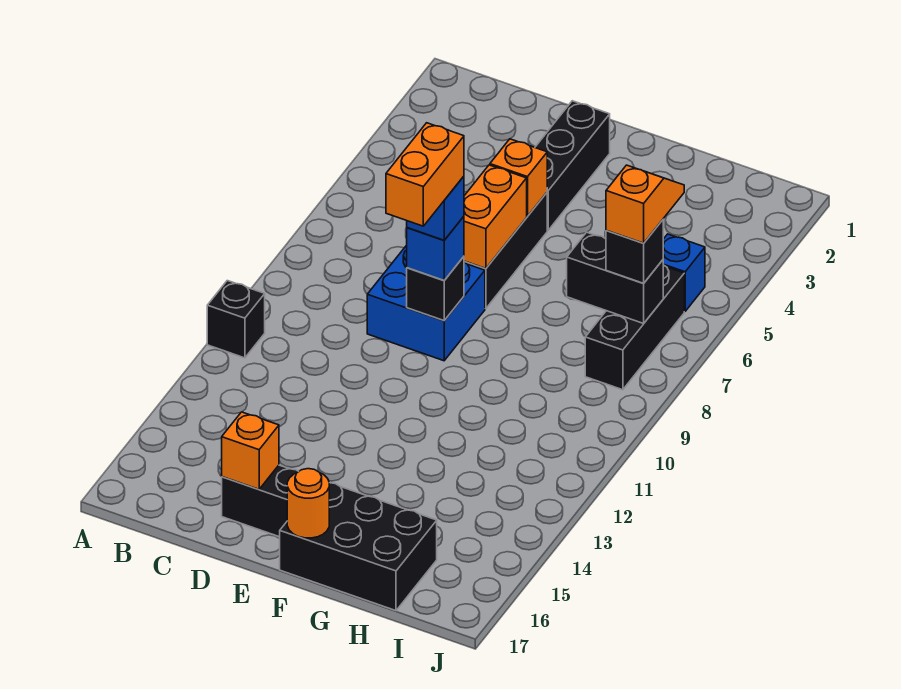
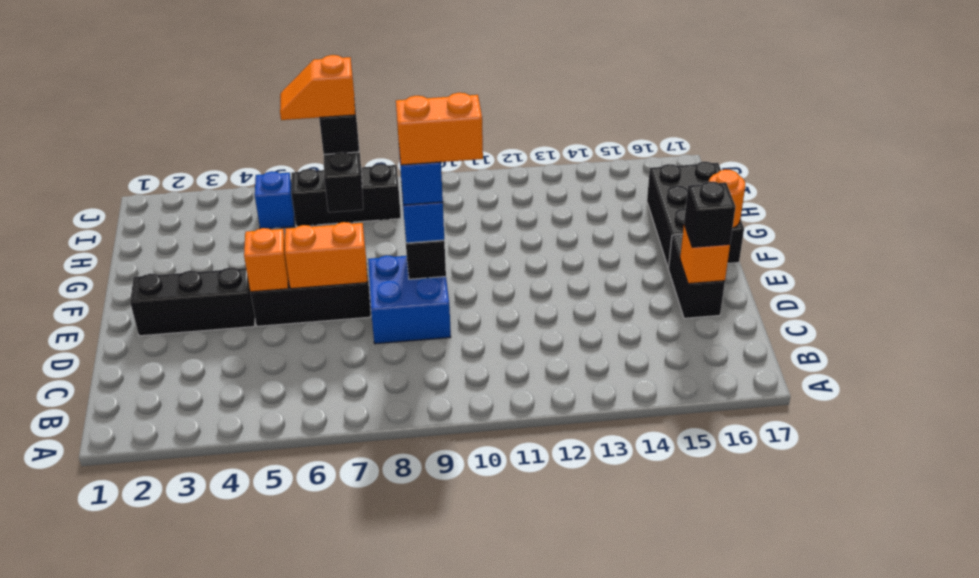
black 1x1 brick [207,281,265,358] -> black 1x1 brick moved to [684,181,736,247]

